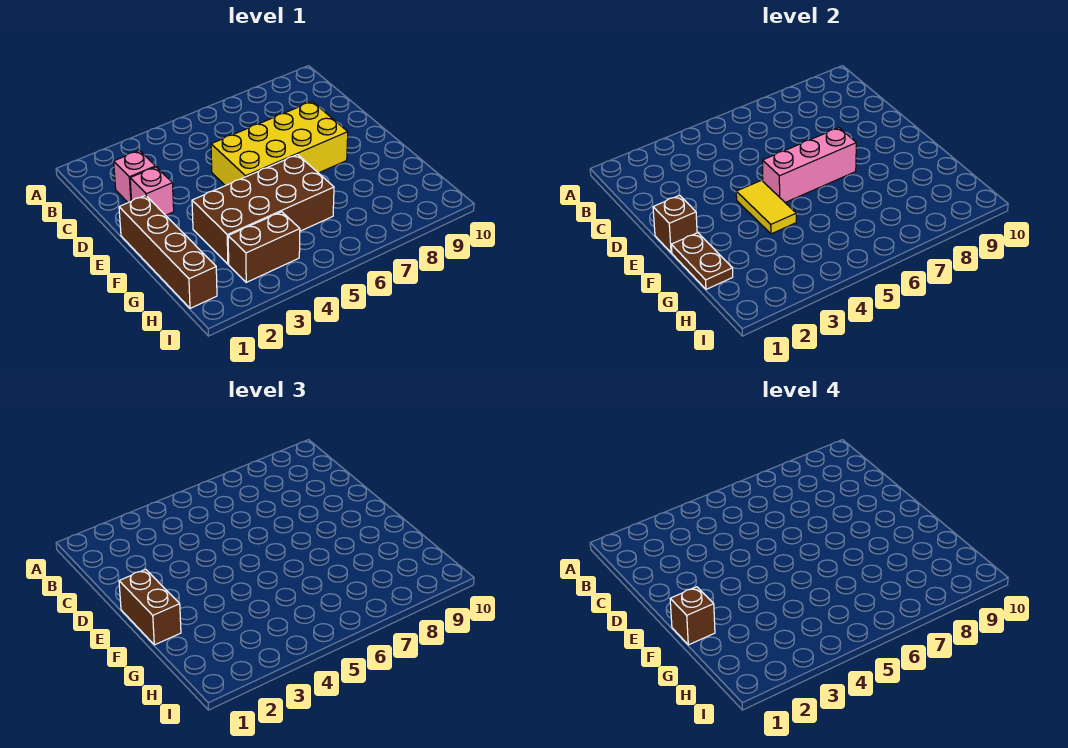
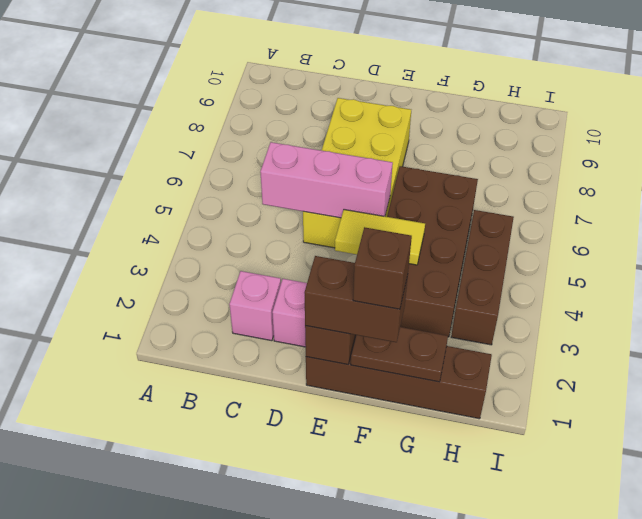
pink 1x3 brick [762,128,856,203] -> pink 1x3 brick turned to [260,142,393,218]
brown 1x2 brick [228,212,300,282] -> brown 1x3 brick [451,210,514,345]

